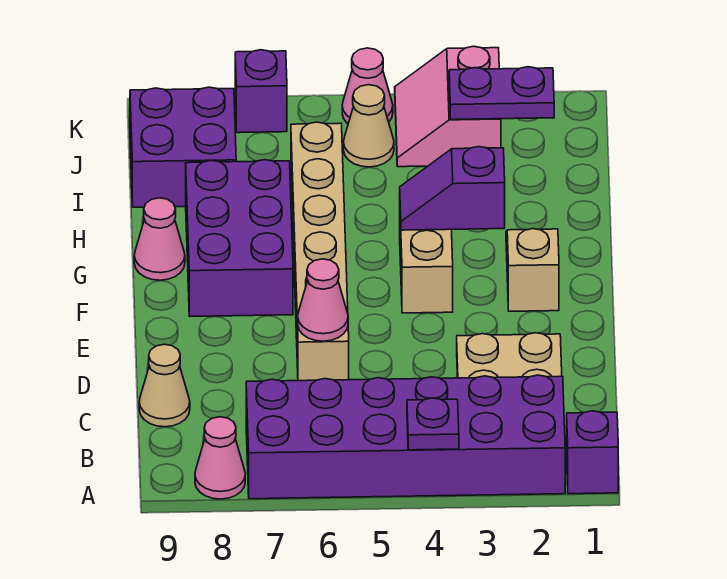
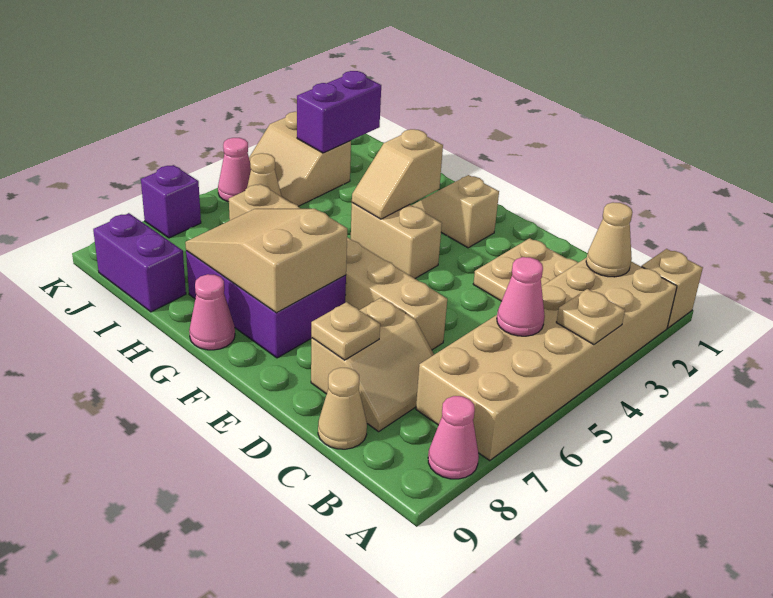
purple 1x1 brick [567,411,618,494] -> tan 1x1 brick [642,249,703,328]
purple 2x6 brick [246,375,565,499] -> tan 2x6 brick [416,258,677,461]
purple 1x1 plate [407,398,459,450] -> tan 1x1 plate [556,289,625,345]
none -> tan 1x1 cone [586,202,633,277]
none -> tan 2x2 slope [311,298,434,432]
pink 1x1 cone [298,259,348,341] -> pink 1x1 cone moved to [497,257,545,336]
none -> tan 1x1 plate [311,302,380,360]
none -> tan 2x3 slope [185,209,347,313]
purple 1x2 slope [400,147,505,230] -> tan 1x2 slope [352,129,443,219]
purple 2x2 brick [130,87,236,207] -> purple 1x2 brick [93,213,186,312]
purple 1x2 plate [449,67,554,119] -> purple 1x2 brick [297,71,381,153]
pink 2x2 slope [395,46,501,167] -> tan 2x2 slope [249,112,351,206]

